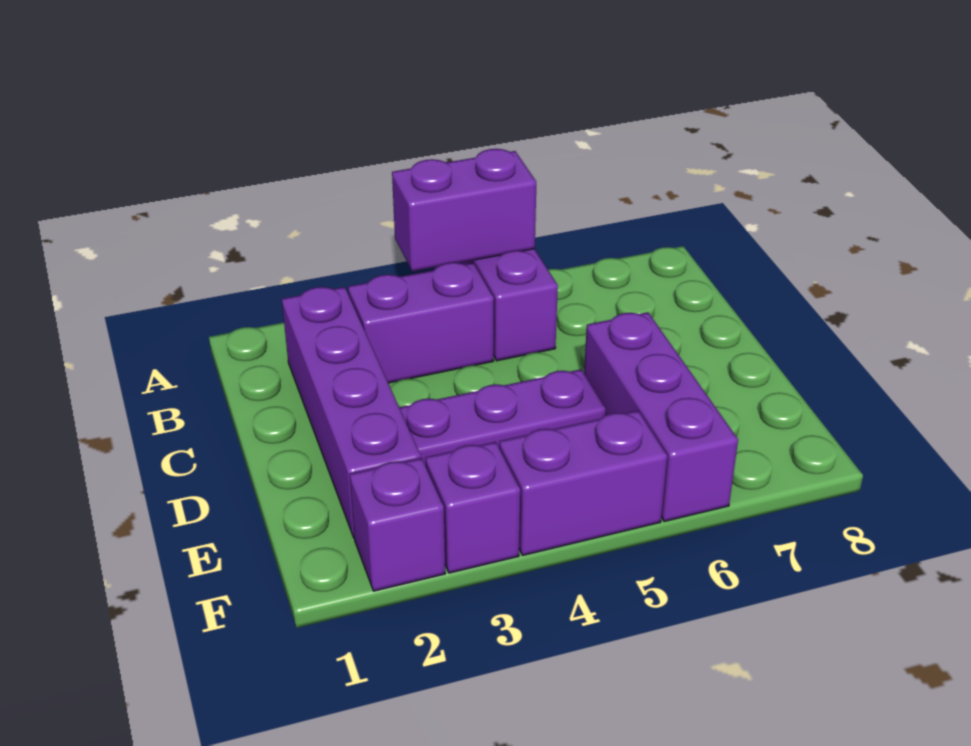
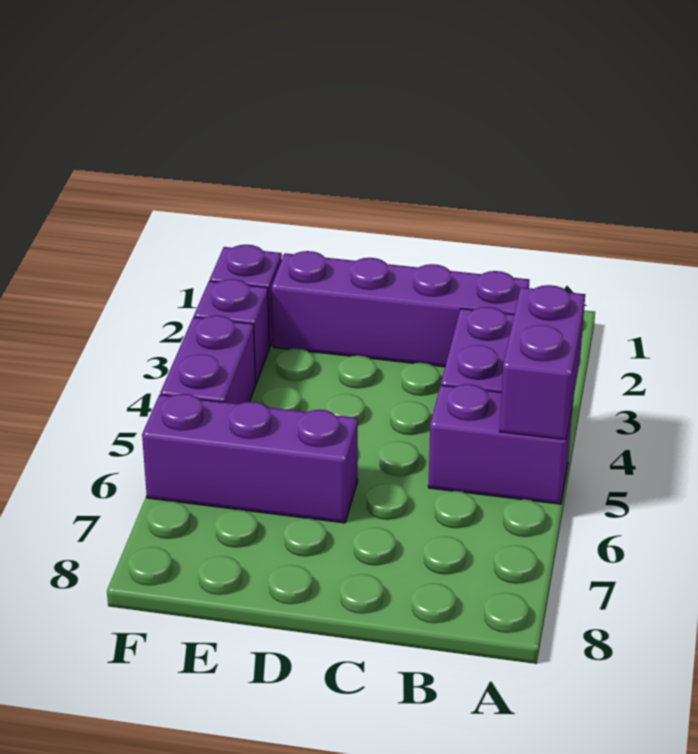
purple 1x3 plate [399,369,606,466] -> none

